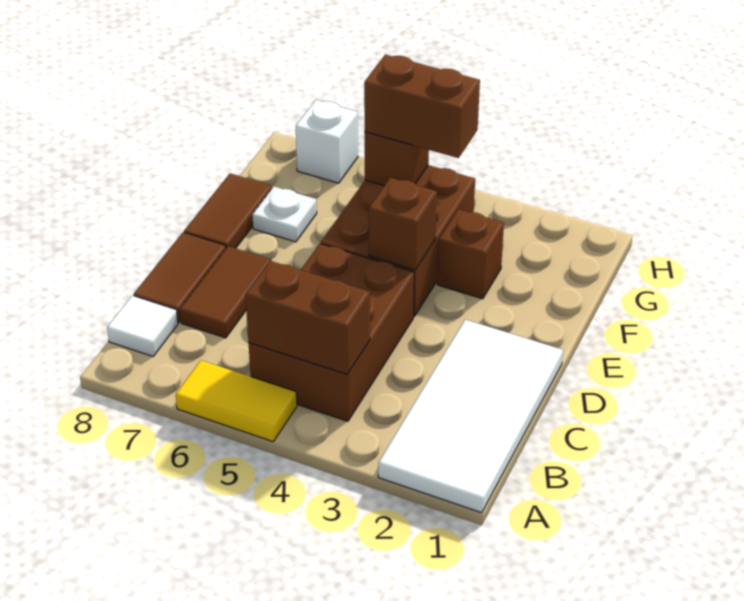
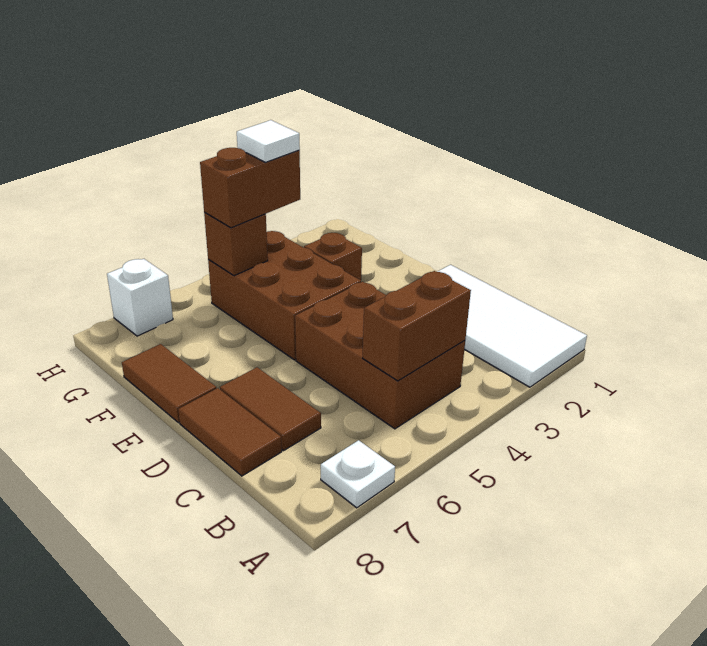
yellow 1x2 tile [176,360,297,442] -> none
white 1x1 tile [107,296,178,356] -> white 1x1 tile moved to [237,120,300,162]
brown 1x1 brick [369,178,437,270] -> none
white 1x1 plate [252,186,317,242] -> white 1x1 plate moved to [321,440,395,508]

